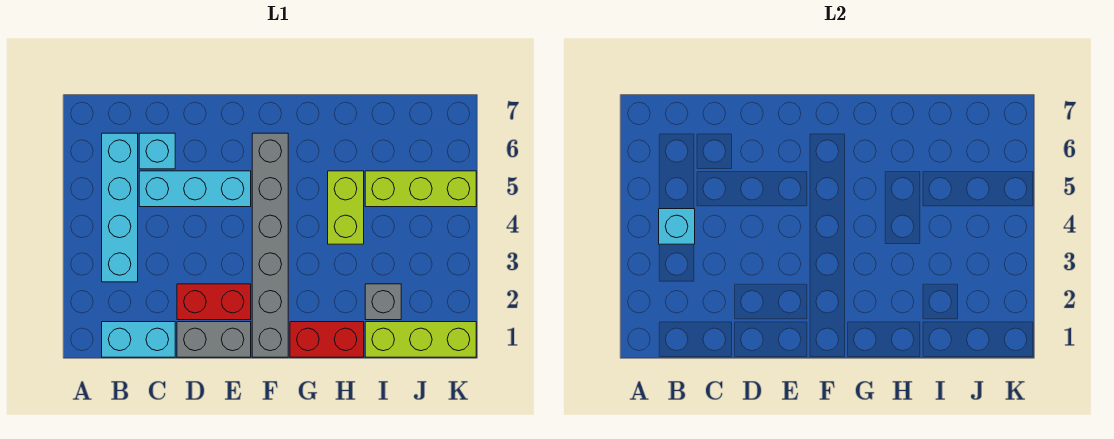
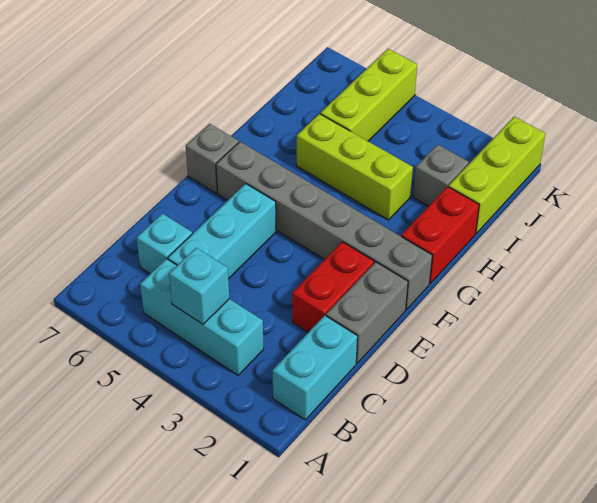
cyan 1x4 brick [102,133,138,282] -> cyan 1x3 brick [140,259,264,375]
none -> grey 1x1 brick [186,124,239,193]
lime 1x2 brick [328,171,364,244] -> lime 1x3 brick [297,114,413,220]

